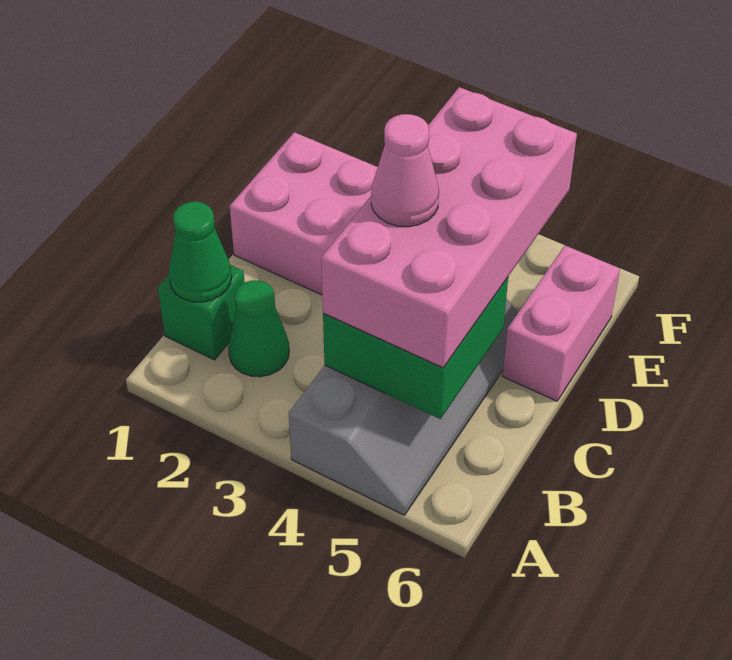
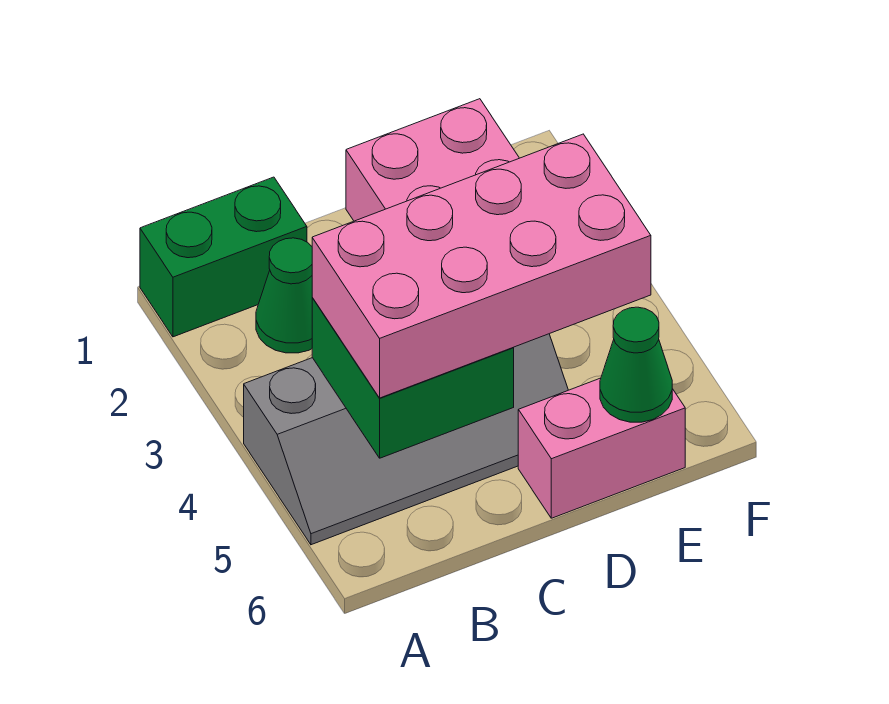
green 1x1 brick [158,265,245,360] -> green 1x2 brick [140,177,307,337]
green 1x1 cone [169,202,232,302] -> green 1x1 cone moved to [600,307,672,422]
pink 1x1 cone [371,114,439,227] -> none

